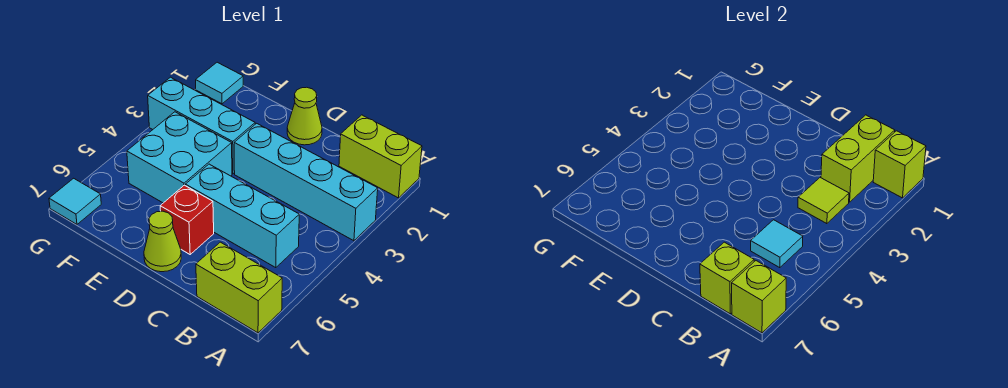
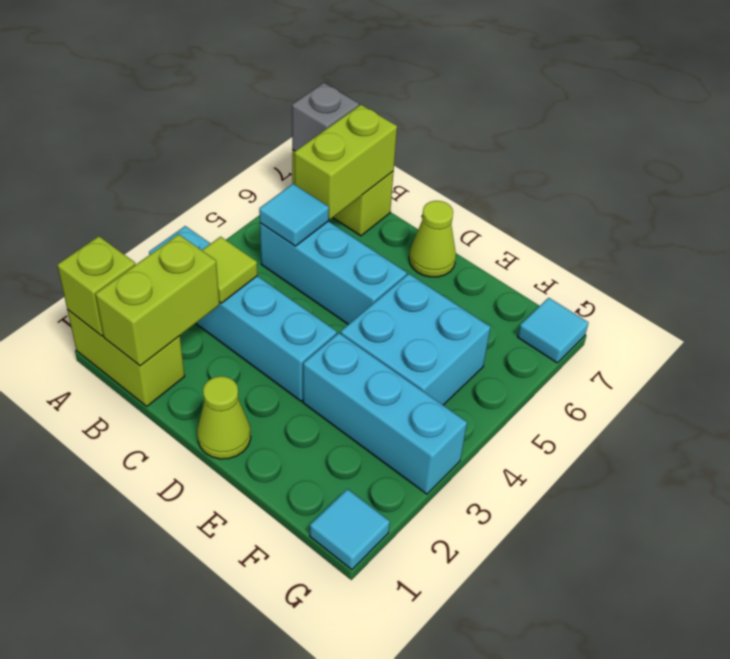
lime 1x1 brick [732,261,786,333] -> grey 1x1 brick [292,83,359,151]
lime 1x1 brick [700,242,754,314] -> lime 1x2 brick [294,105,397,219]
red 1x1 brick [160,185,214,254] -> none

